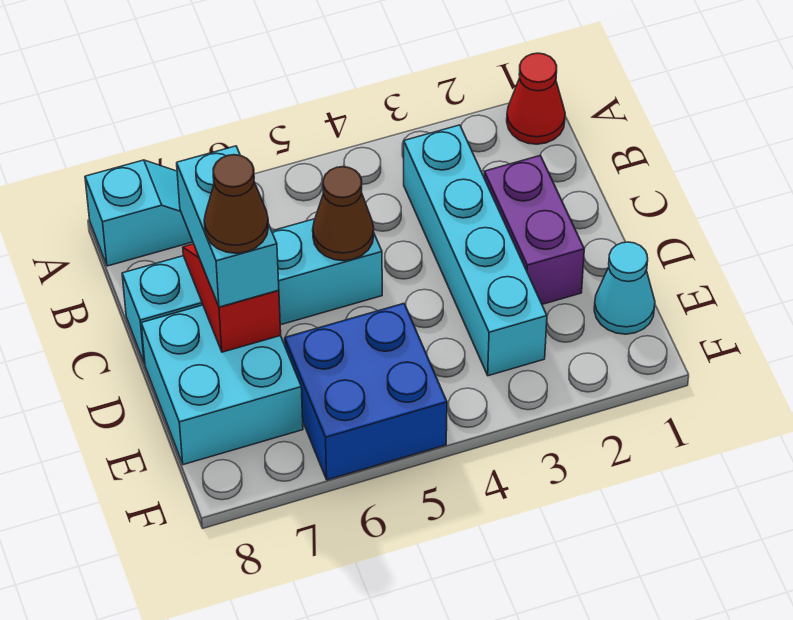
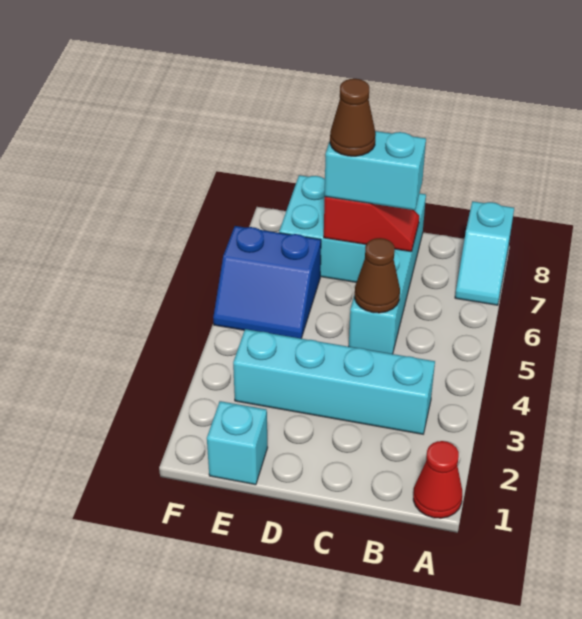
purple 1x2 brick [484,155,584,304] -> none
cyan 1x1 cone [594,242,655,334] -> cyan 1x1 brick [207,401,267,485]
blue 2x2 brick [285,303,447,480] -> blue 2x2 slope [213,226,321,338]

